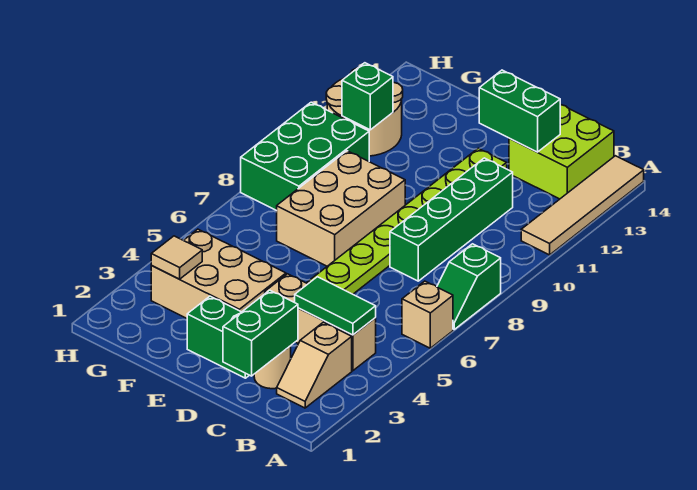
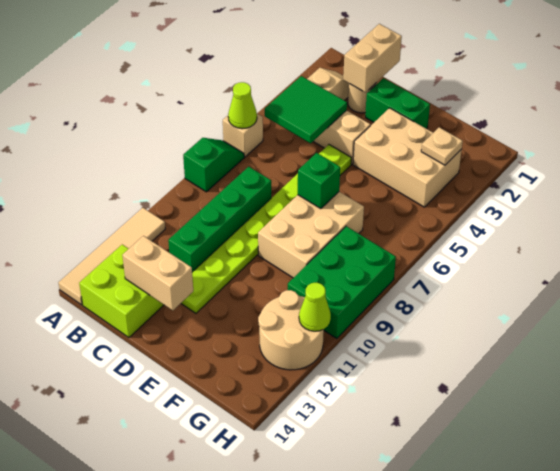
none -> lime 1x1 cone [228,82,257,129]
green 1x2 tile [295,277,376,335] -> green 2x2 tile [265,76,347,143]
green 1x2 brick [223,290,298,376] -> tan 1x2 brick [343,24,402,92]
green 1x2 brick [479,70,560,152] -> tan 1x2 brick [122,236,193,311]
tan 1x1 tile [151,236,202,279] -> tan 1x1 plate [421,127,463,165]
green 1x1 brick [342,63,393,130] -> green 1x1 brick moved to [298,153,340,209]
none -> lime 1x1 cone [299,283,331,331]

